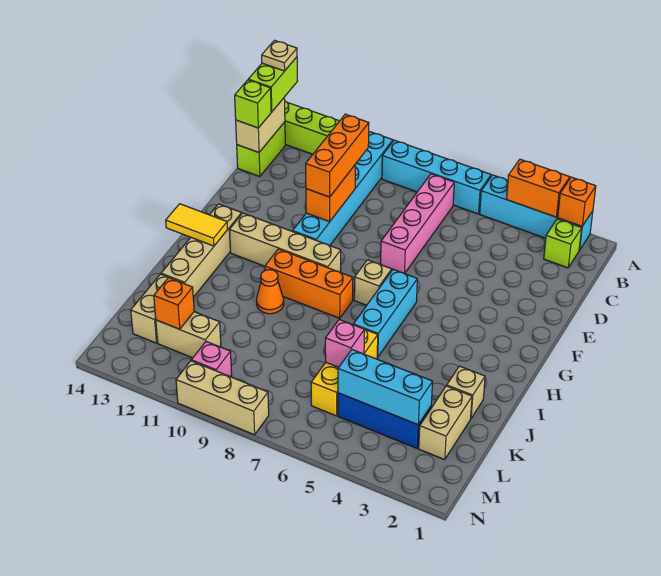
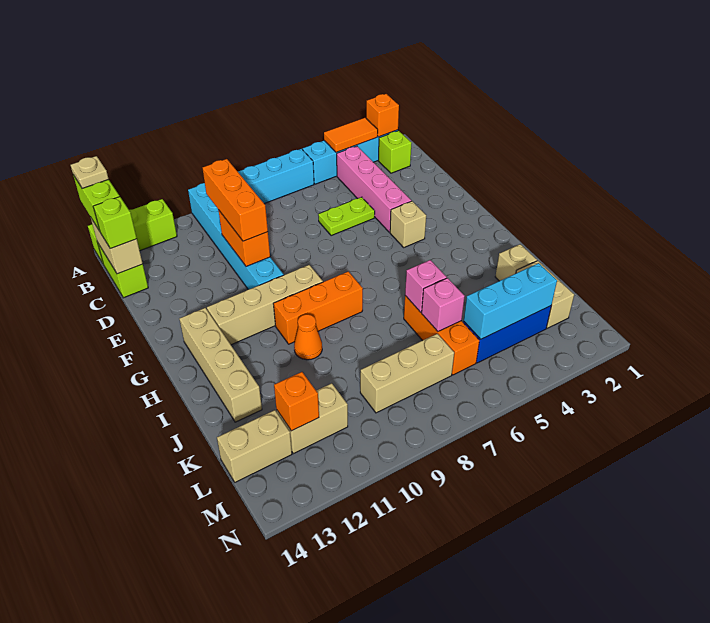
orange 1x2 brick [507,159,570,217] -> orange 1x2 tile [324,118,378,152]
pink 1x4 brick [381,174,454,274] -> pink 1x4 brick moved to [337,146,411,232]
none -> lime 1x2 plate [318,197,375,236]
cyan 1x3 brick [353,270,417,357] -> none
tan 1x1 brick [354,260,392,305] -> tan 1x1 brick moved to [390,201,426,247]
yellow 1x2 tile [166,204,228,246] -> none
yellow 1x3 brick [311,329,378,416] -> orange 1x3 brick [404,296,479,375]
tan 1x2 brick [131,274,184,343] -> tan 1x2 brick turned to [217,410,292,482]
pink 1x1 brick [192,342,232,376] -> pink 1x1 brick moved to [405,260,447,312]
tan 1x3 brick [176,361,269,435] -> tan 1x3 brick moved to [360,334,454,413]

